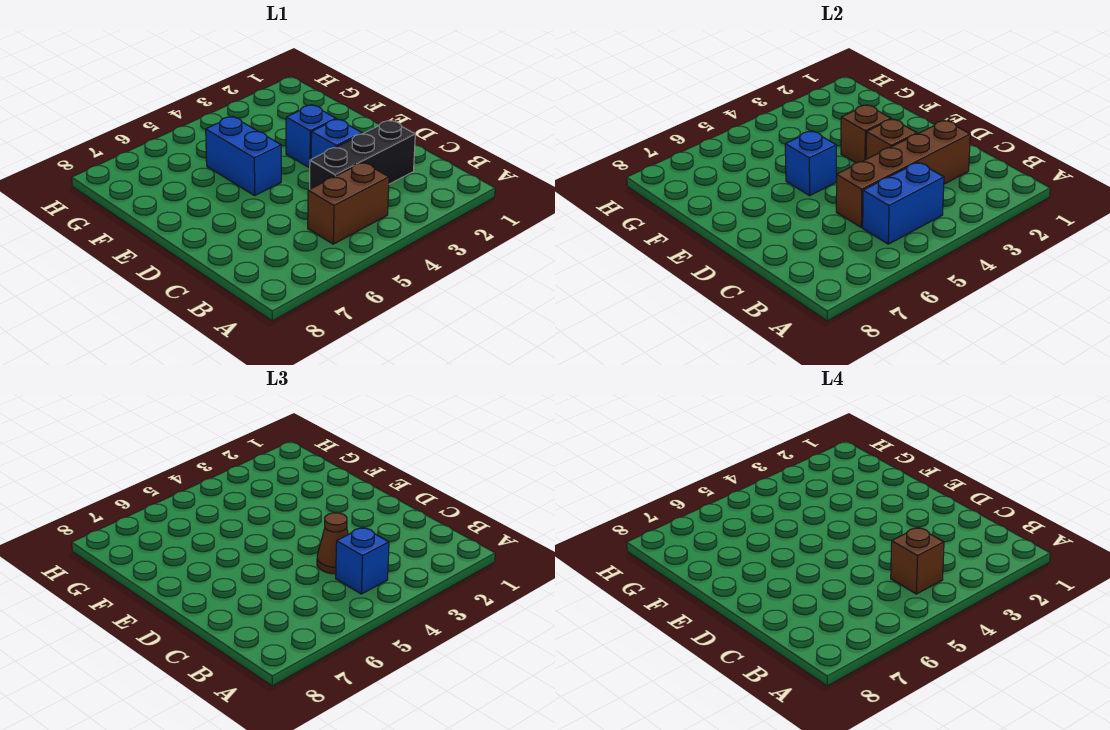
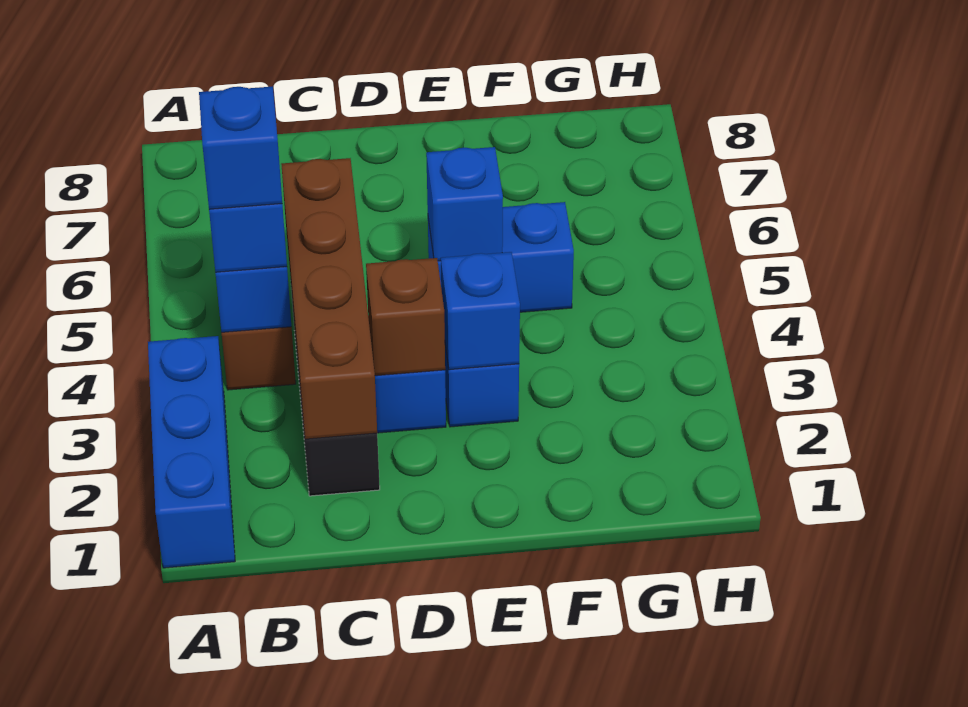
none -> blue 1x3 brick [148,336,235,568]
brown 1x1 brick [891,527,944,594] -> blue 1x1 brick [199,87,282,209]
brown 1x1 cone [317,513,348,574] -> none
brown 1x1 brick [841,105,891,163] -> blue 1x1 brick [441,252,520,370]

